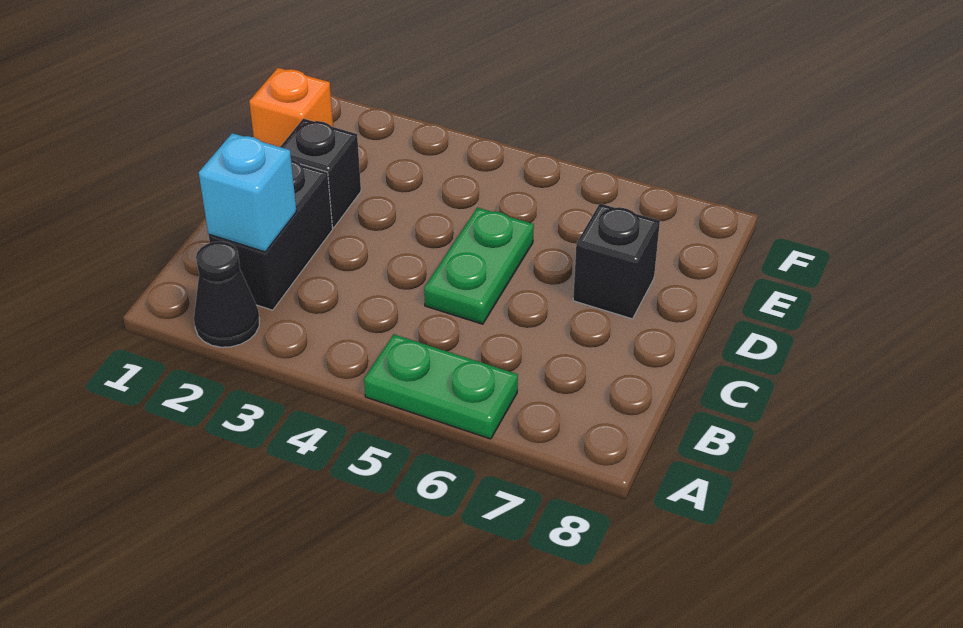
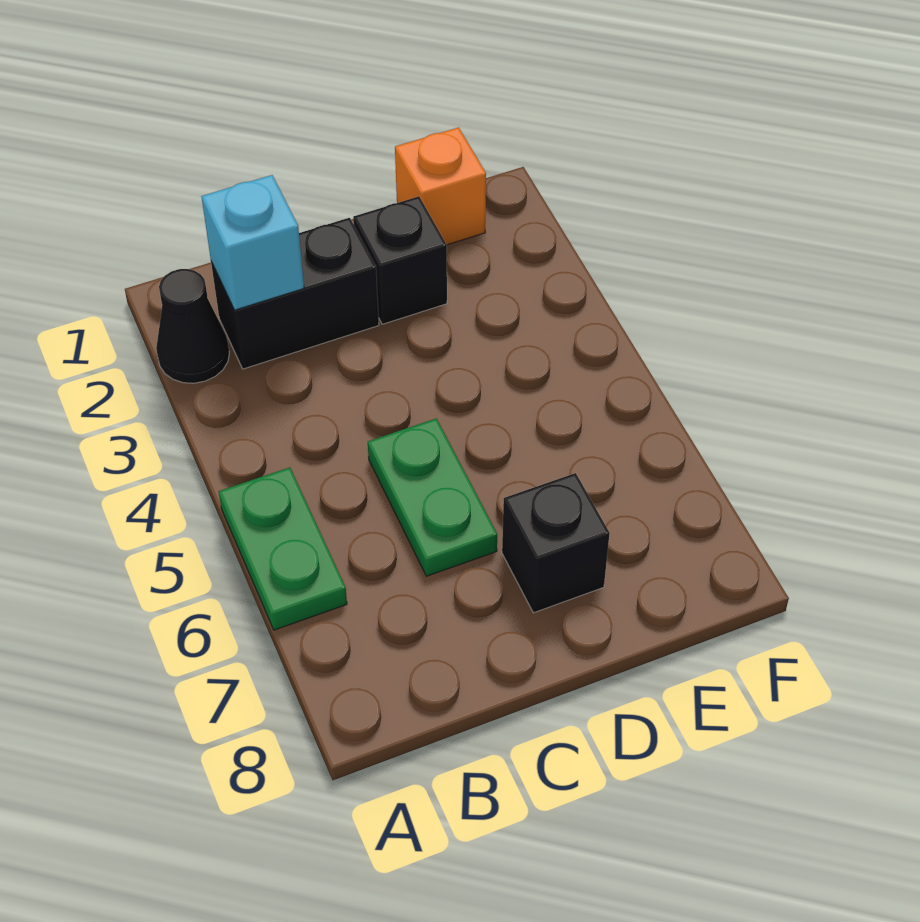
green 1x2 plate [424,208,534,324] -> green 1x2 plate turned to [368,418,497,576]

